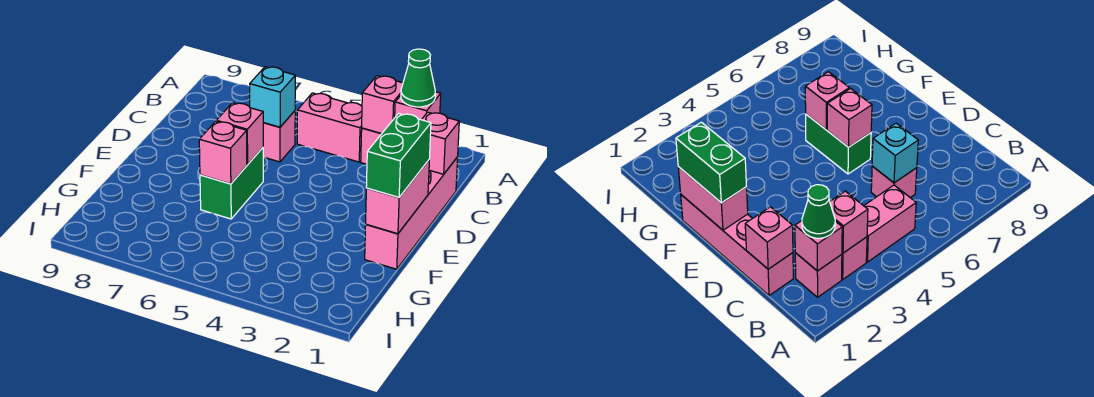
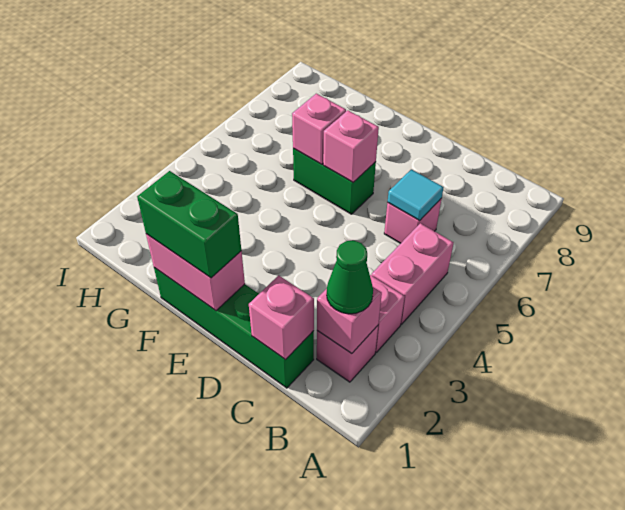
pink 1x1 brick [362,76,403,134] -> none
pink 1x4 brick [365,157,458,269] -> green 1x4 brick [154,268,314,388]
cyan 1x1 brick [250,67,295,127] -> cyan 1x1 tile [388,169,444,221]

